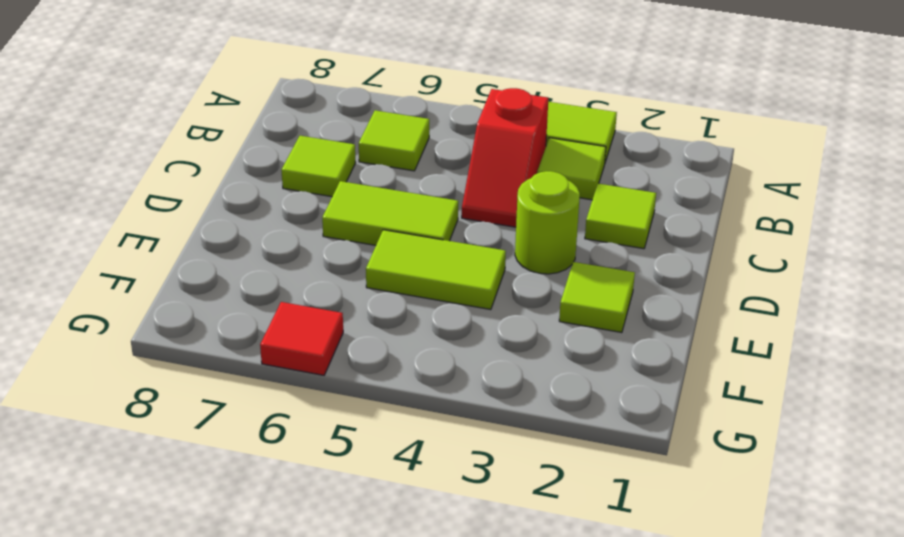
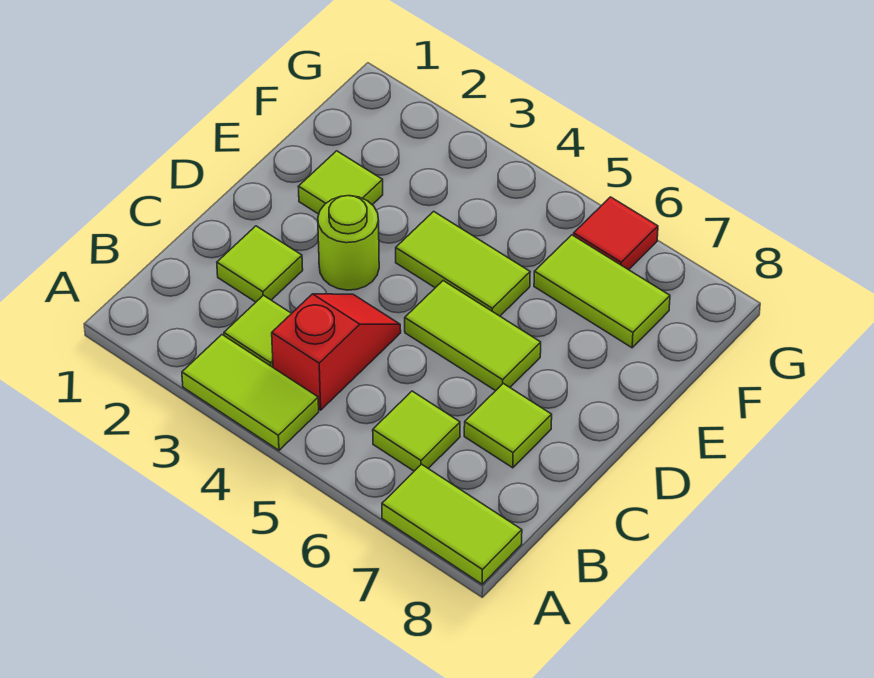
none -> lime 1x2 tile [382,464,522,584]
none -> lime 1x2 tile [534,235,670,348]

